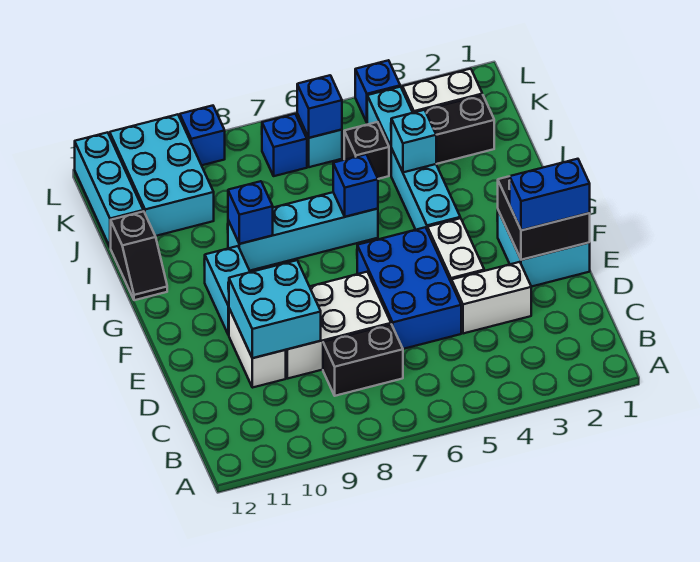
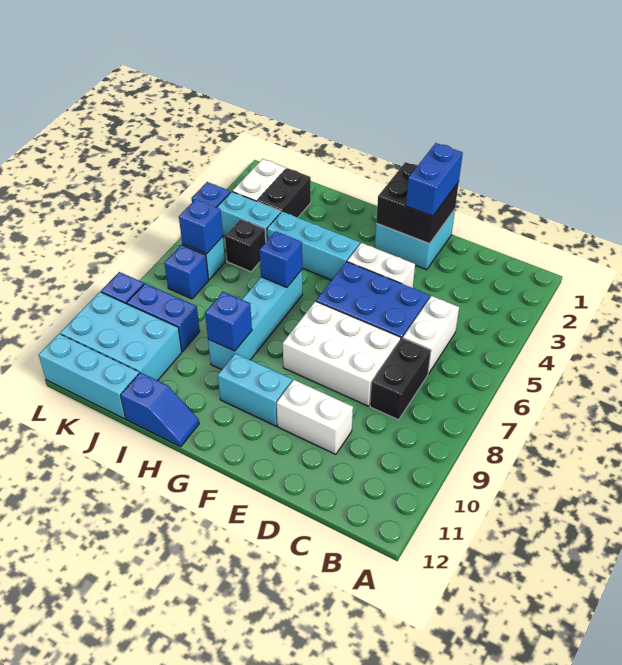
white 1x2 brick [451,262,531,334] -> white 1x2 brick moved to [403,296,459,374]
white 2x3 brick [286,272,391,379] -> white 2x3 brick turned to [283,301,401,406]
cyan 2x2 brick [229,260,321,358] -> none
black 1x2 slope [111,211,167,300] -> blue 1x2 slope [121,373,199,447]
cyan 1x1 brick [391,110,436,172] -> none
none -> blue 1x2 brick [127,283,200,351]

